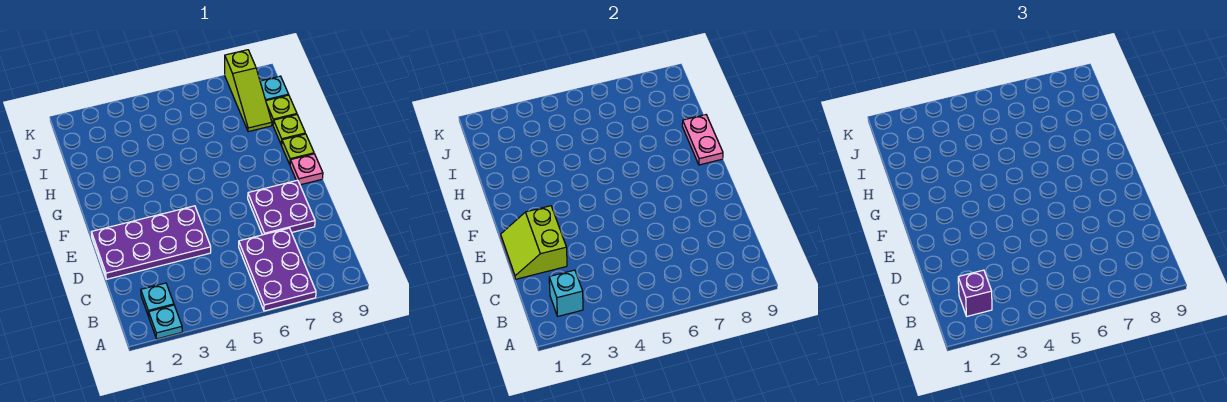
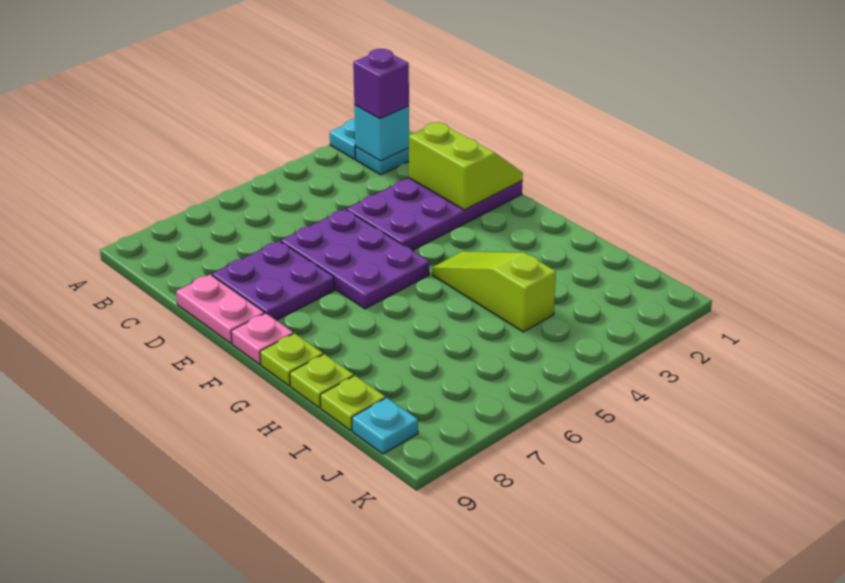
purple 2x3 plate [239,228,316,311] -> purple 2x3 plate moved to [281,209,429,309]
pink 1x2 plate [682,115,723,165] -> pink 1x2 plate moved to [176,274,264,344]
lime 1x3 slope [225,50,272,132] -> lime 1x3 slope moved to [432,251,556,332]

